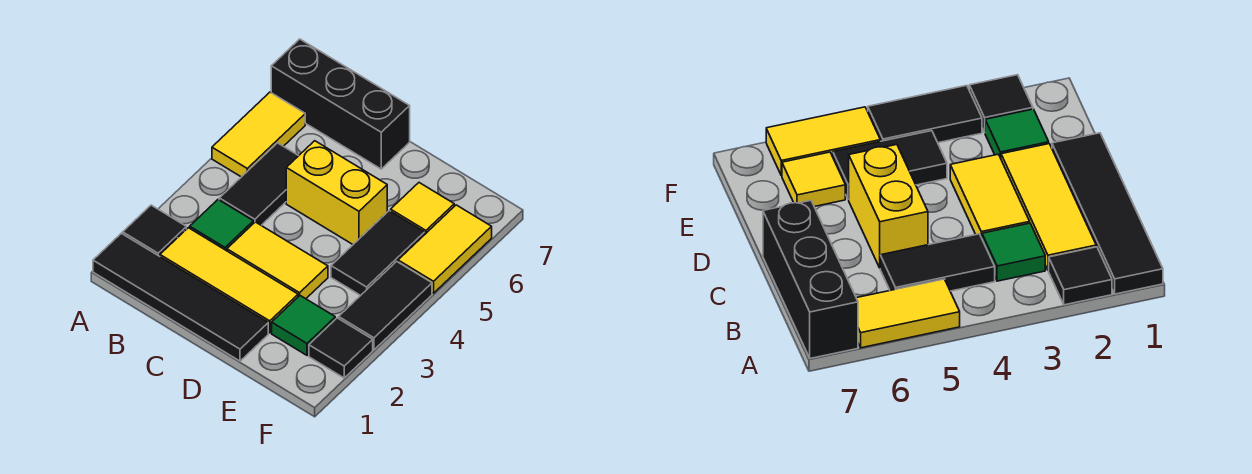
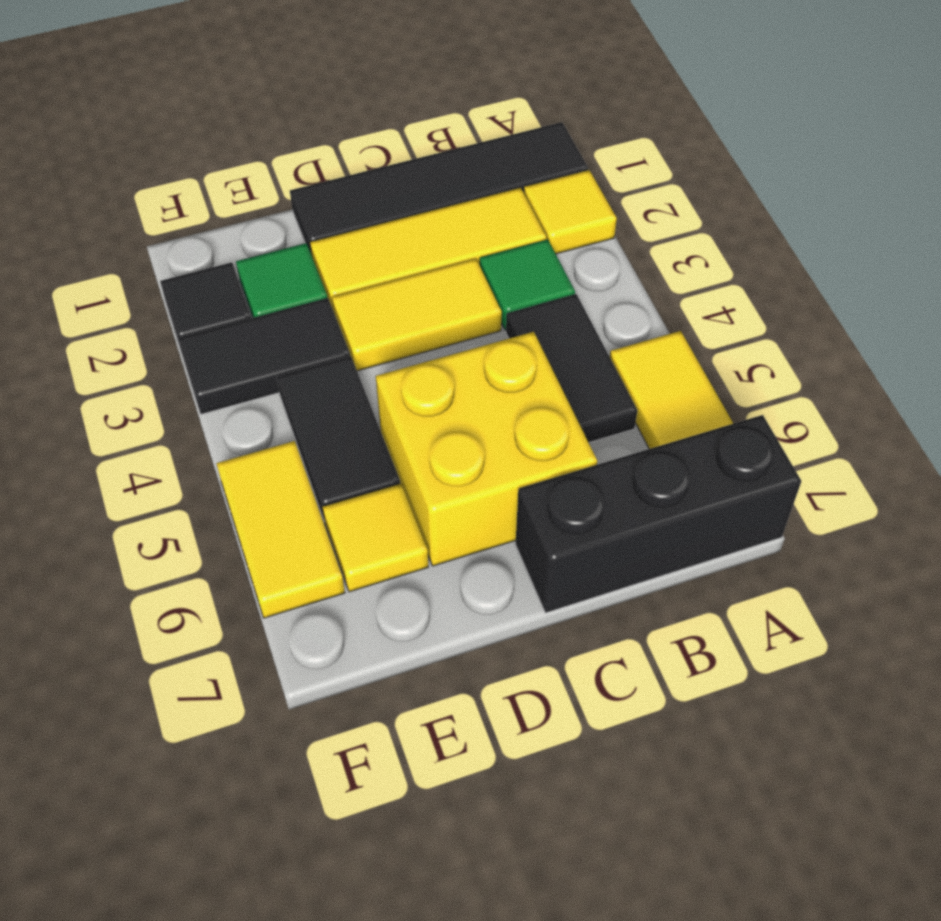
black 1x1 tile [123,205,186,256] -> yellow 1x1 tile [524,170,617,254]
yellow 1x2 brick [286,141,387,244] -> yellow 2x2 brick [376,332,597,566]
black 1x2 tile [339,261,432,350] -> black 1x2 tile turned to [178,298,350,414]

